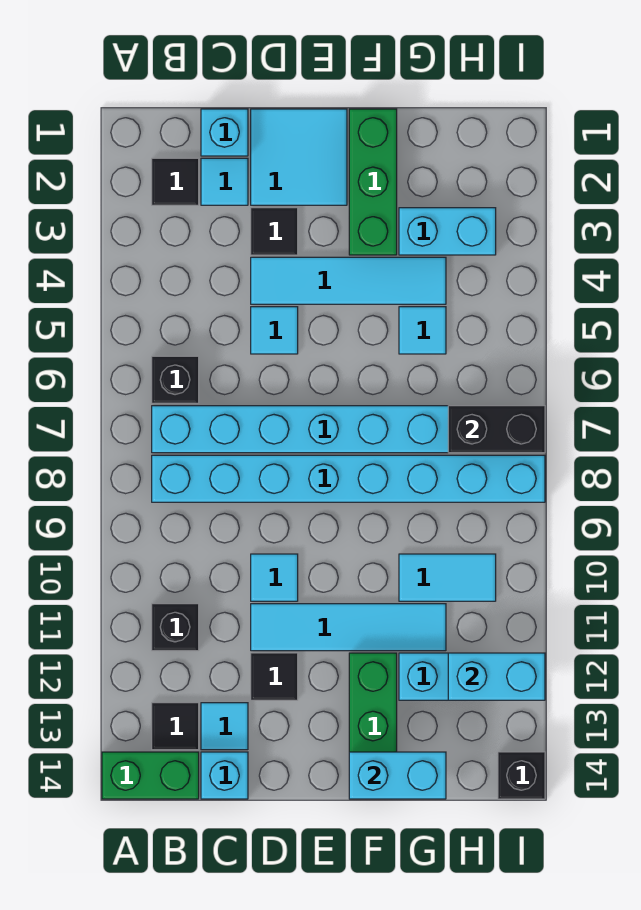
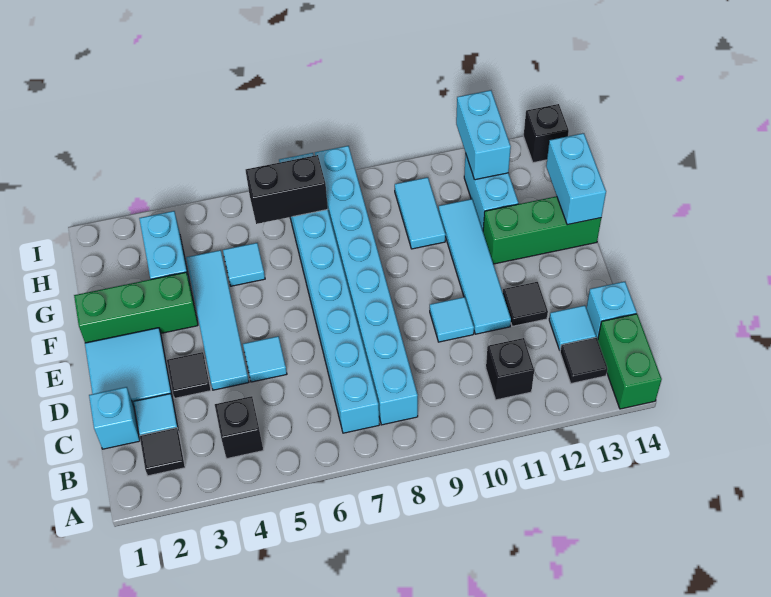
black 1x1 brick [152,356,199,403] -> black 1x1 brick moved to [215,396,263,459]
black 1x2 brick [448,406,545,453] -> black 1x2 brick turned to [246,155,328,224]

